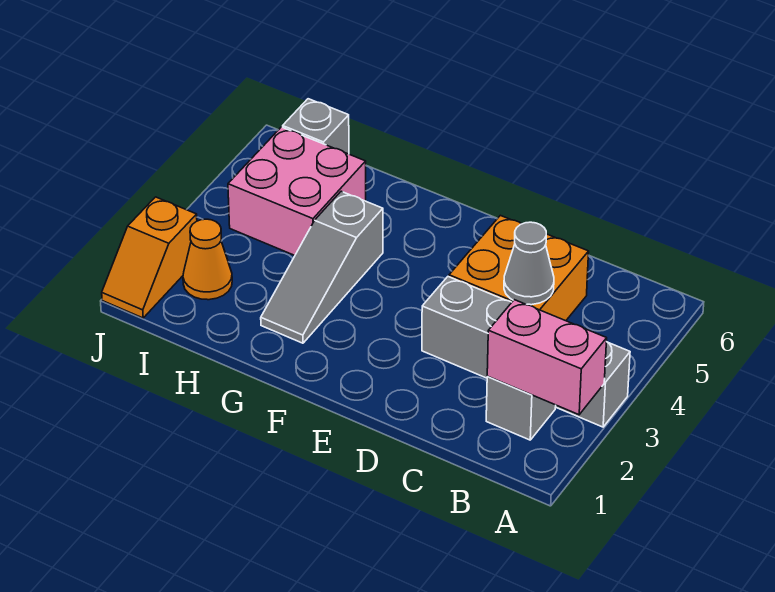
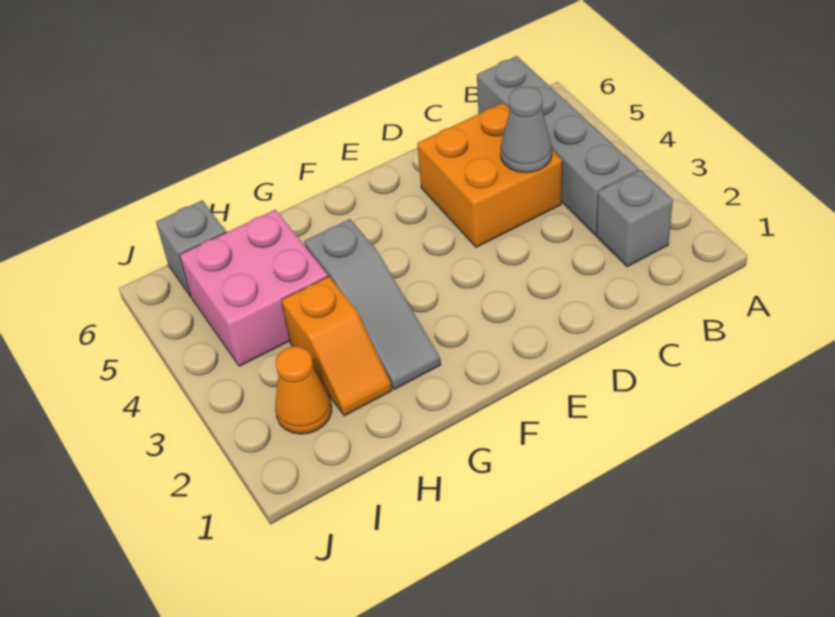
pink 1x2 brick [487,300,607,415] -> none
grey 1x4 brick [422,277,630,427] -> grey 1x4 brick turned to [477,56,639,234]
orange 1x2 slope [102,197,197,318] -> orange 1x2 slope moved to [281,276,392,416]

